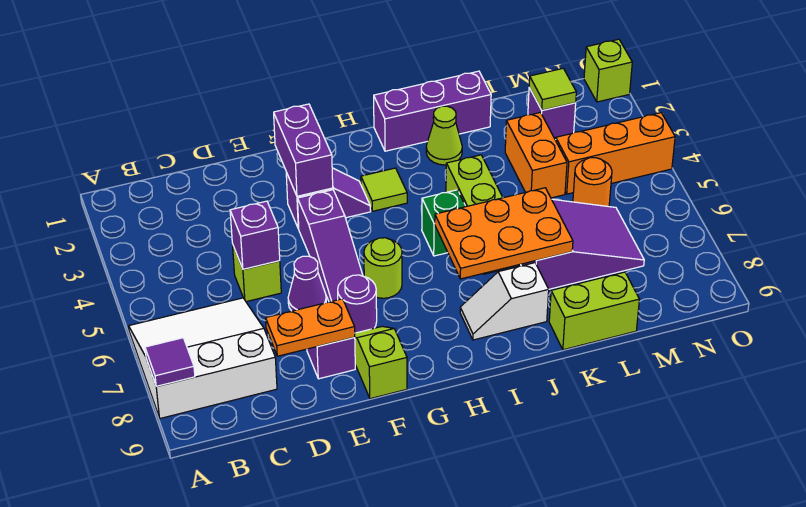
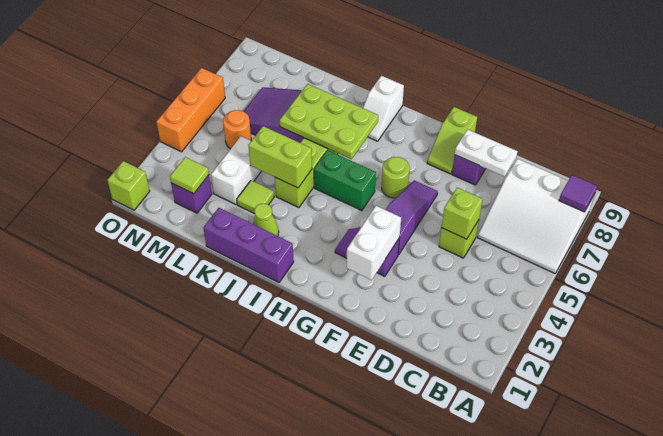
purple 1x1 brick [230,201,280,269] -> lime 1x1 brick [442,187,483,239]
orange 1x2 plate [266,299,355,356] -> white 1x2 plate [455,130,518,177]
purple 1x1 cone [288,256,326,311] -> none
purple 1x2 brick [274,104,333,196] -> white 1x2 brick [346,206,401,280]
purple 1x1 round brick [338,275,377,333] -> none
lime 1x1 tile [361,168,407,211] -> lime 1x1 tile moved to [237,180,274,213]
green 1x1 brick [422,190,466,256] -> green 1x2 brick [314,150,376,211]
orange 2x3 plate [435,188,573,279] -> lime 2x3 plate [280,84,378,159]
white 1x2 slope [460,263,549,340] -> white 1x2 slope turned to [363,76,404,141]
lime 1x2 brick [549,272,639,350] -> lime 1x2 brick moved to [248,126,312,188]
orange 1x2 brick [505,112,567,198] -> white 1x2 brick [211,136,261,204]
orange 1x3 brick [556,113,675,194] -> orange 1x3 brick turned to [156,68,225,152]

